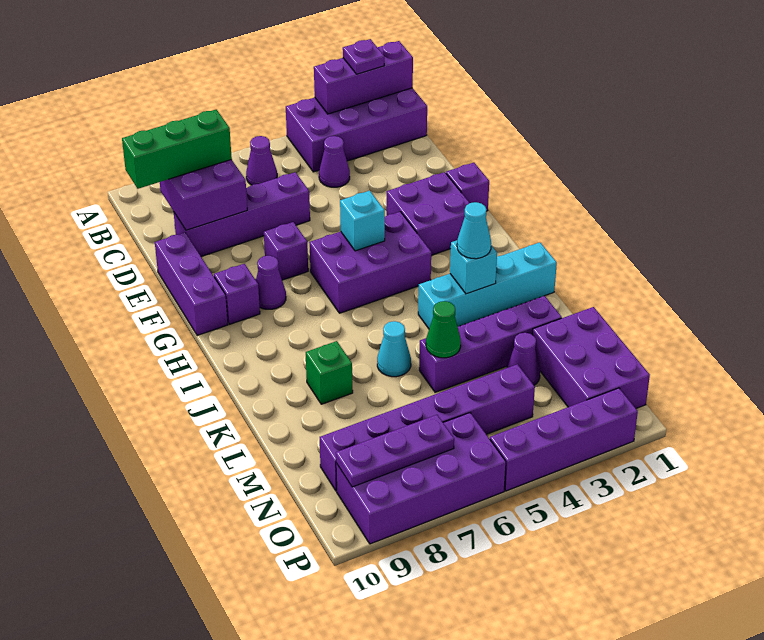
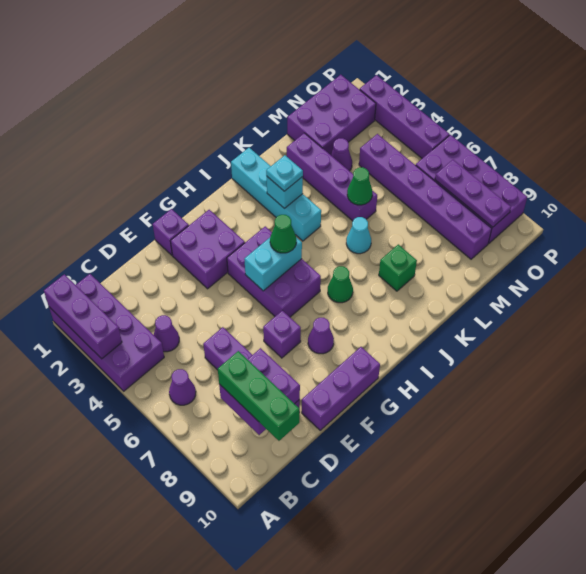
purple 1x1 plate [343,39,384,74] -> none
cyan 1x1 brick [340,191,385,251] -> cyan 1x2 brick [244,237,302,291]
purple 1x1 brick [214,264,260,324] -> none
none -> green 1x1 cone [270,215,296,253]
none -> green 1x1 cone [328,266,353,303]
cyan 1x1 cone [457,202,491,259] -> cyan 1x1 plate [266,155,303,191]

